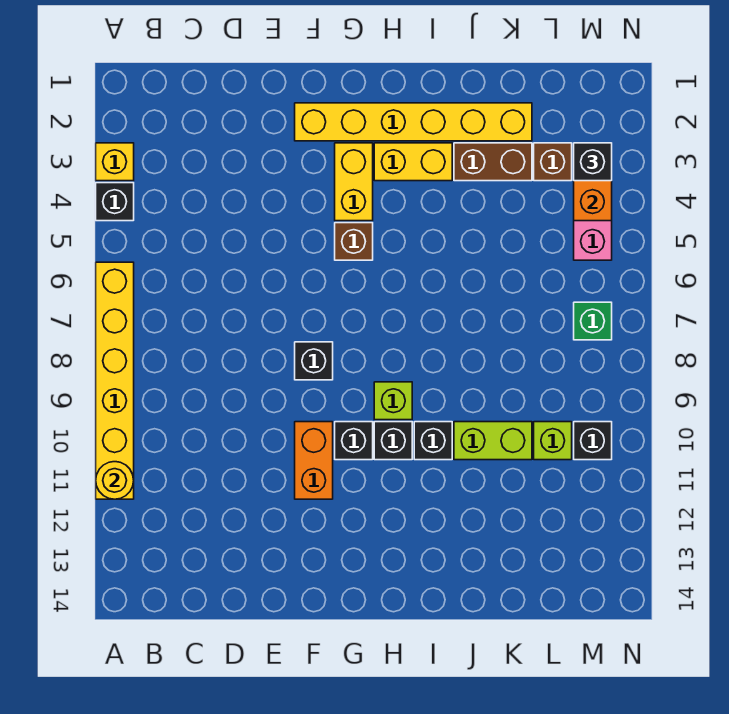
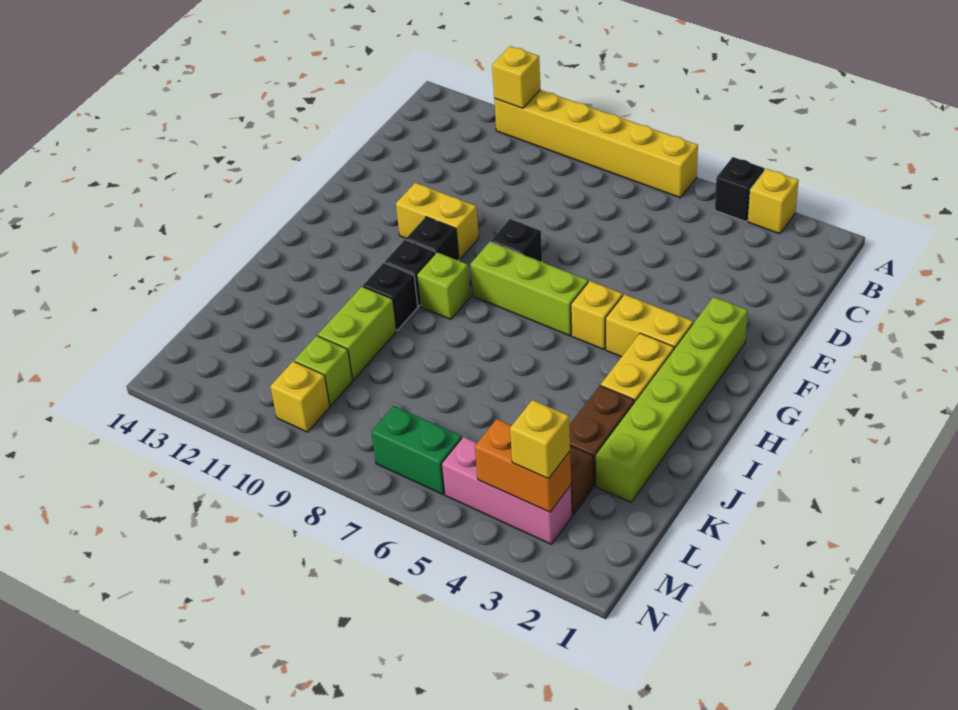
yellow 1x1 round brick [96,462,134,499] -> yellow 1x1 brick [492,46,541,108]
yellow 1x6 brick [295,103,532,141] -> lime 1x6 brick [596,297,748,502]
orange 1x2 brick [295,422,333,499] -> yellow 1x2 brick [396,183,479,260]
brown 1x1 brick [335,223,373,260] -> yellow 1x1 brick [571,281,623,350]
none -> lime 1x3 brick [470,242,588,336]
black 1x1 brick [574,143,612,181] -> yellow 1x1 brick [510,400,570,479]
green 1x1 brick [574,302,612,340] -> green 1x2 brick [371,406,462,494]
black 1x1 brick [574,422,612,460] -> yellow 1x1 brick [270,361,330,432]

